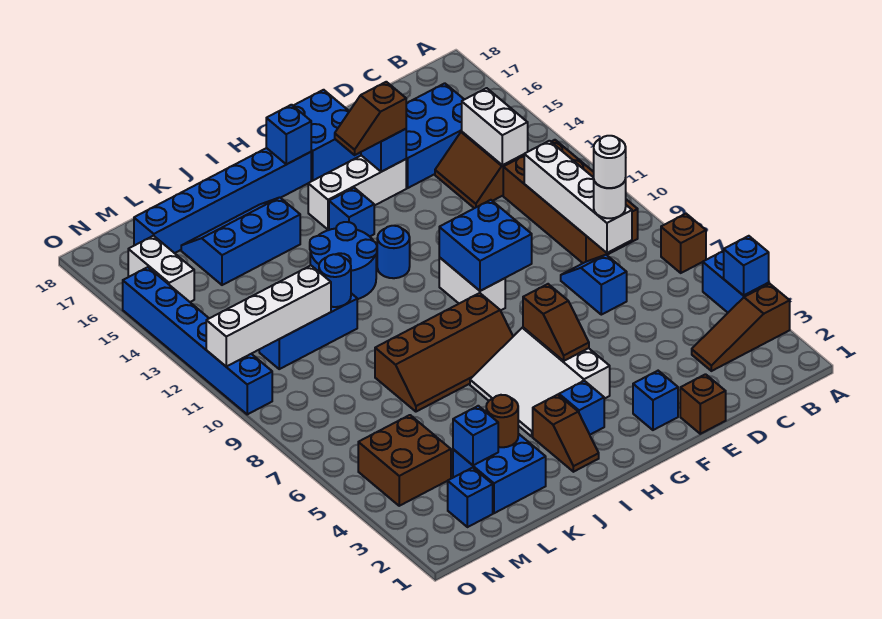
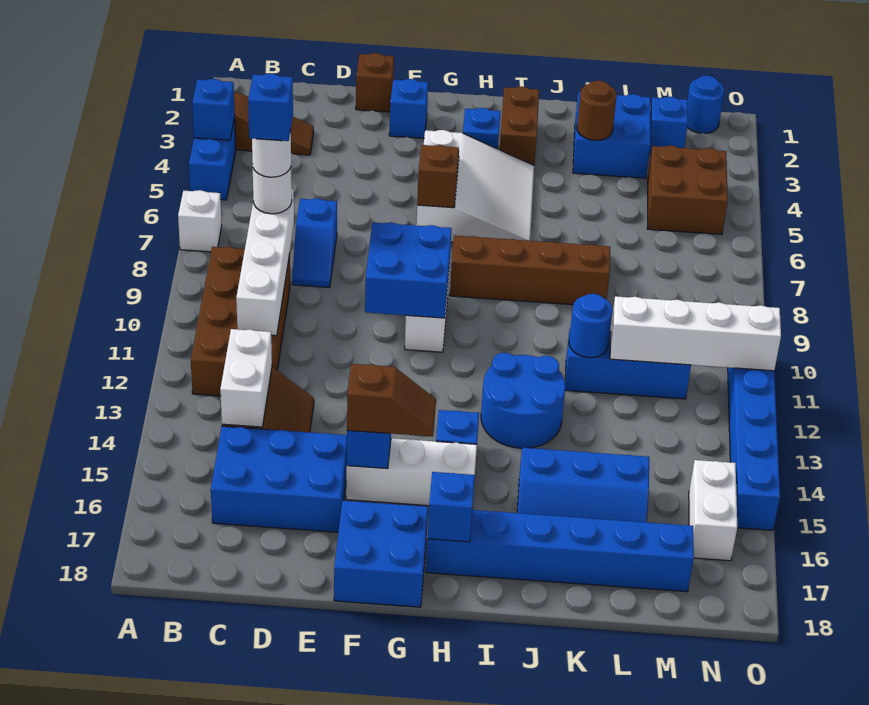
brown 1x1 brick [661,214,706,273] -> white 1x1 brick [178,190,222,252]
blue 1x1 round brick [377,226,410,278] -> blue 1x1 round brick moved to [687,76,724,133]
brown 1x2 slope [533,395,599,472] -> brown 1x2 brick [500,86,539,165]
blue 1x1 brick [453,406,498,465] -> blue 1x1 brick moved to [248,74,293,141]

